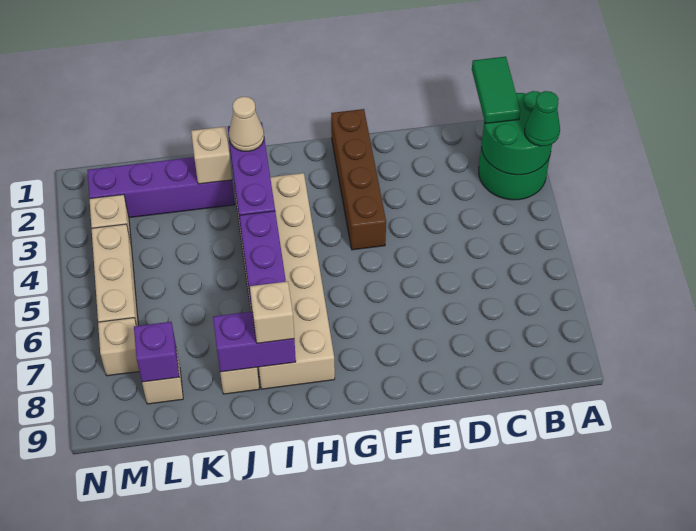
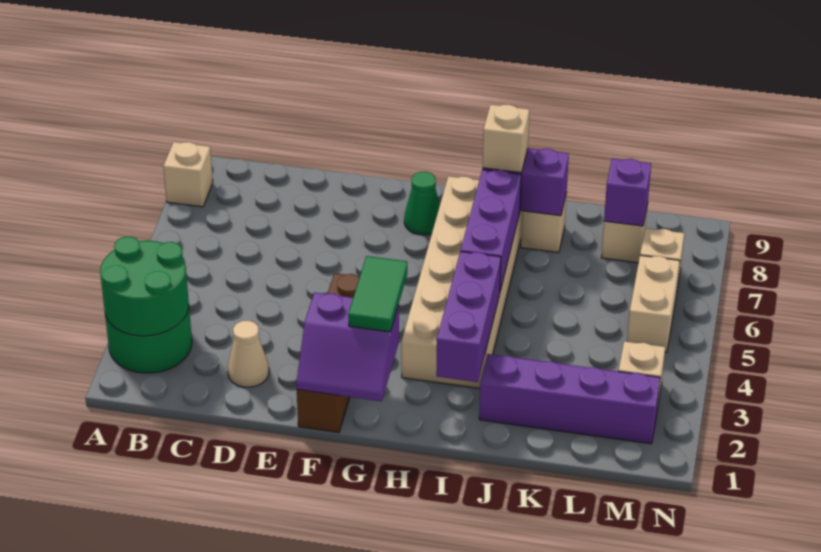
green 1x1 cone [525,91,560,146] -> green 1x1 cone moved to [404,172,440,235]
green 1x2 tile [472,57,520,124] -> green 1x2 tile moved to [348,256,407,332]
none -> purple 2x2 slope [296,293,399,401]
tan 1x1 cone [229,97,264,151] -> tan 1x1 cone moved to [228,321,269,387]
tan 1x1 brick [191,127,232,184] -> tan 1x1 brick moved to [163,142,213,207]
tan 1x3 brick [92,224,138,326] -> tan 1x2 brick [627,255,680,353]

